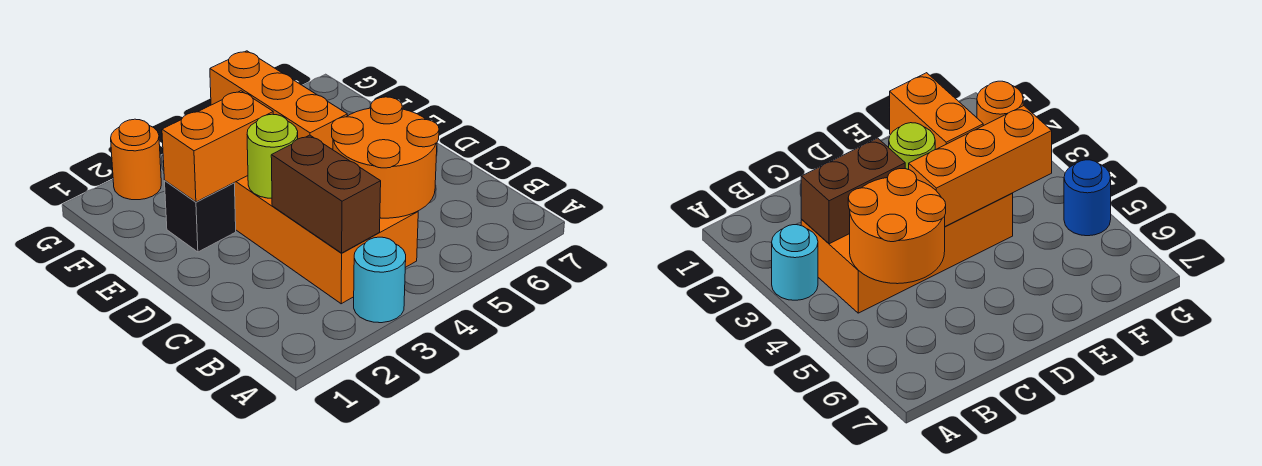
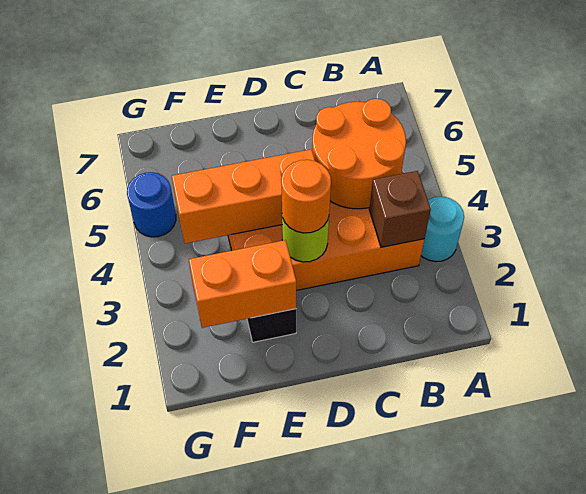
brown 1x2 brick [271,135,381,253] -> brown 1x1 brick [369,171,431,247]
orange 1x2 brick [162,91,273,202] -> orange 1x2 brick turned to [189,240,296,328]
orange 1x1 round brick [111,119,161,200] -> orange 1x1 round brick moved to [281,160,331,233]

